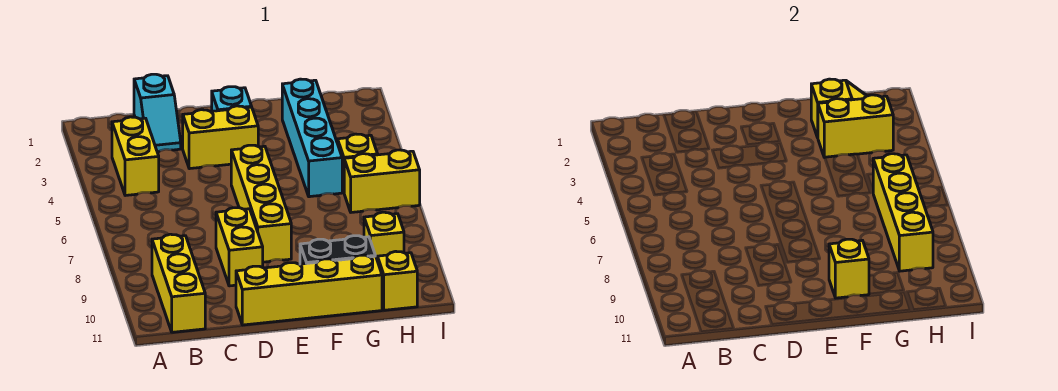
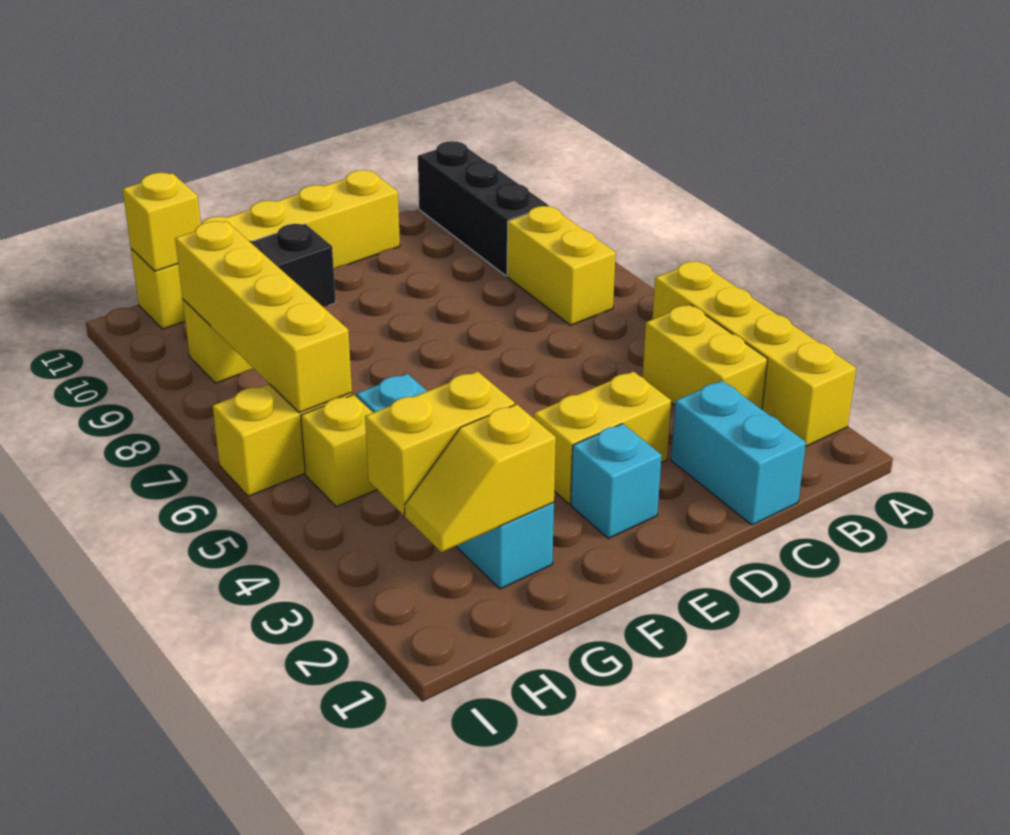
yellow 1x3 brick [152,234,205,332] -> black 1x3 brick [418,141,549,276]
cyan 1x2 slope [134,74,181,152] -> cyan 1x2 brick [671,381,806,525]
yellow 1x2 brick [216,208,263,286] -> yellow 1x2 brick moved to [507,206,616,325]
yellow 1x4 brick [231,145,291,262] -> yellow 1x4 brick moved to [653,261,856,446]
yellow 1x1 brick [829,239,869,298] -> yellow 1x1 brick moved to [123,173,201,271]

